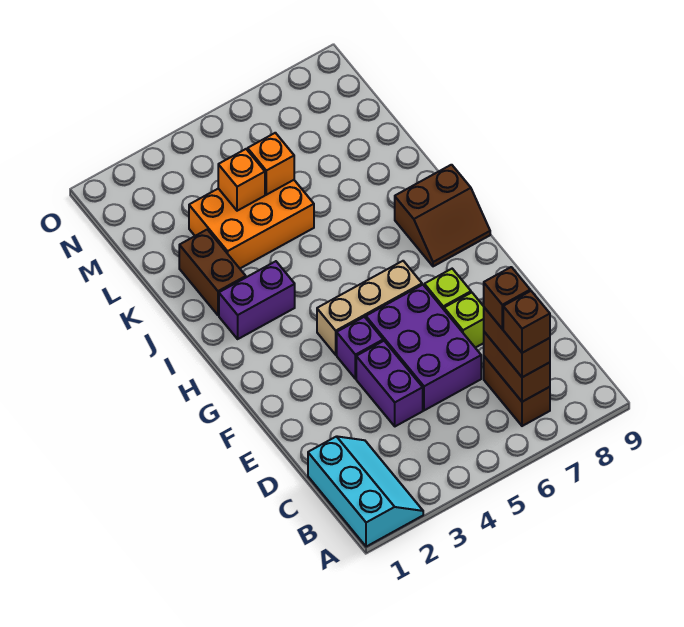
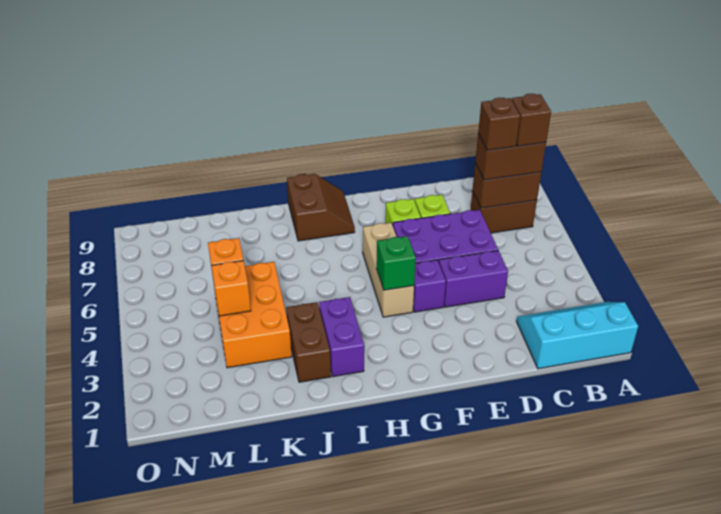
none -> green 1x1 brick [377,236,416,290]
brown 1x2 brick [179,230,246,315] -> brown 1x2 brick turned to [286,302,331,382]

